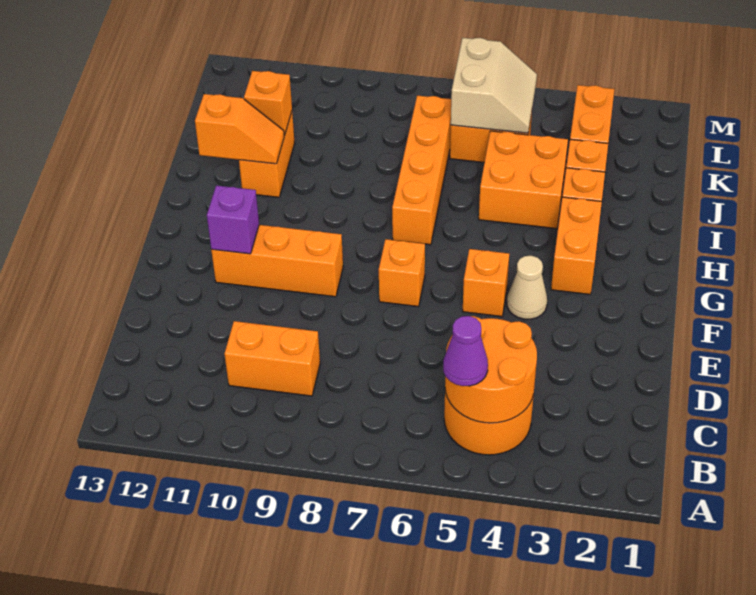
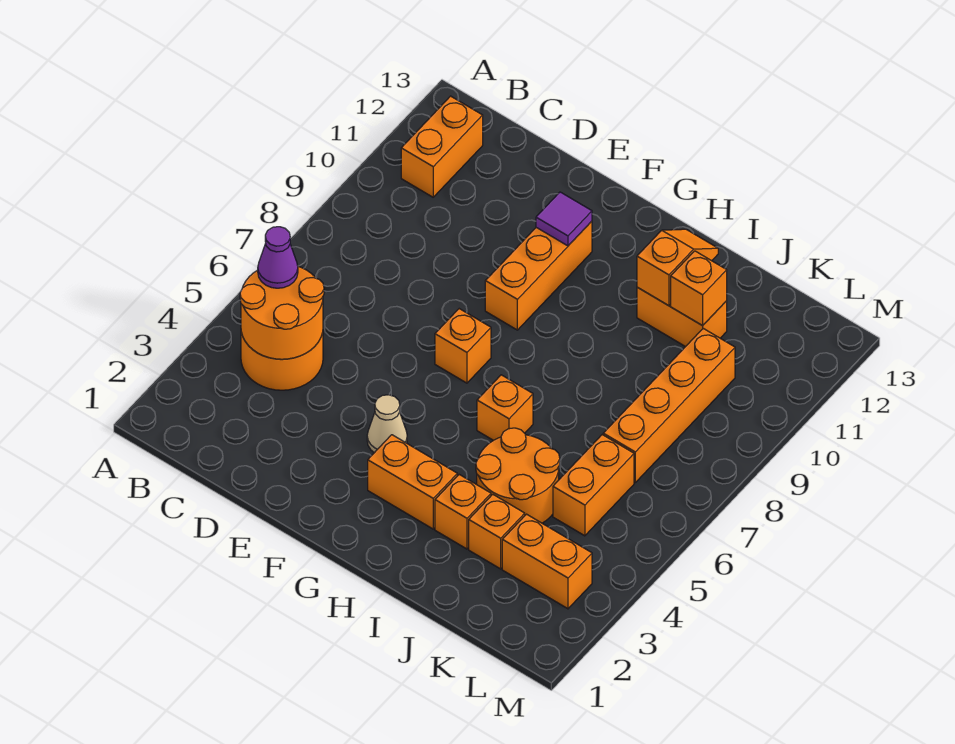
orange 1x2 brick [225,321,320,396] -> orange 1x2 brick moved to [401,96,483,197]
orange 1x1 brick [463,249,509,316] -> orange 1x1 brick moved to [477,375,533,440]
purple 1x1 brick [207,185,259,254] -> purple 1x1 tile [536,192,592,246]
orange 1x4 brick [392,95,451,245] -> orange 1x4 brick turned to [603,328,735,482]
orange 2x2 brick [479,131,568,229] -> orange 2x2 round brick [476,428,560,523]
orange 1x2 slope [195,94,284,164] -> orange 1x2 slope turned to [637,229,718,306]
tan 2x2 slope [451,38,537,133] -> none

